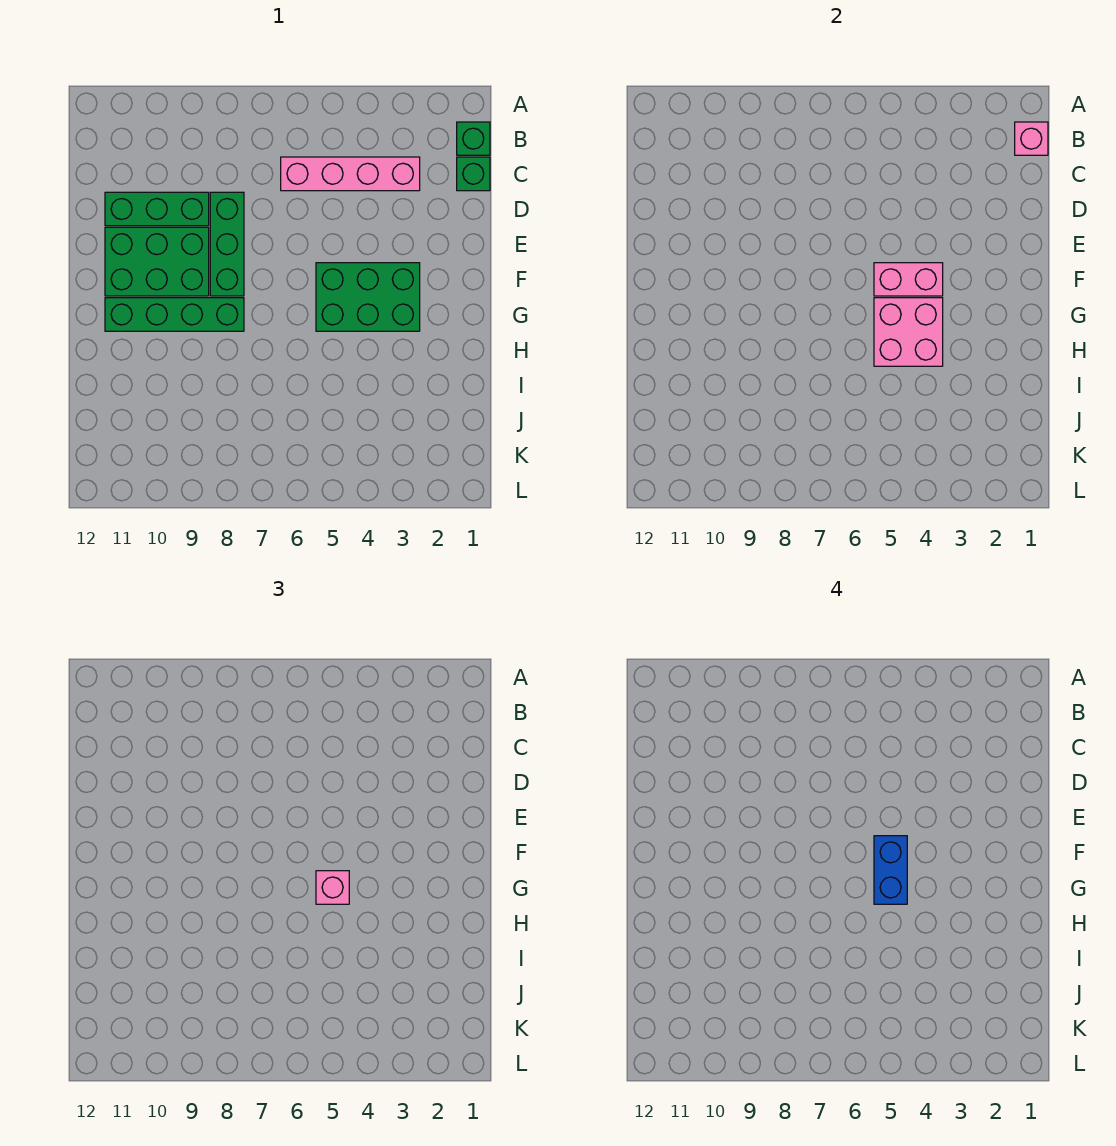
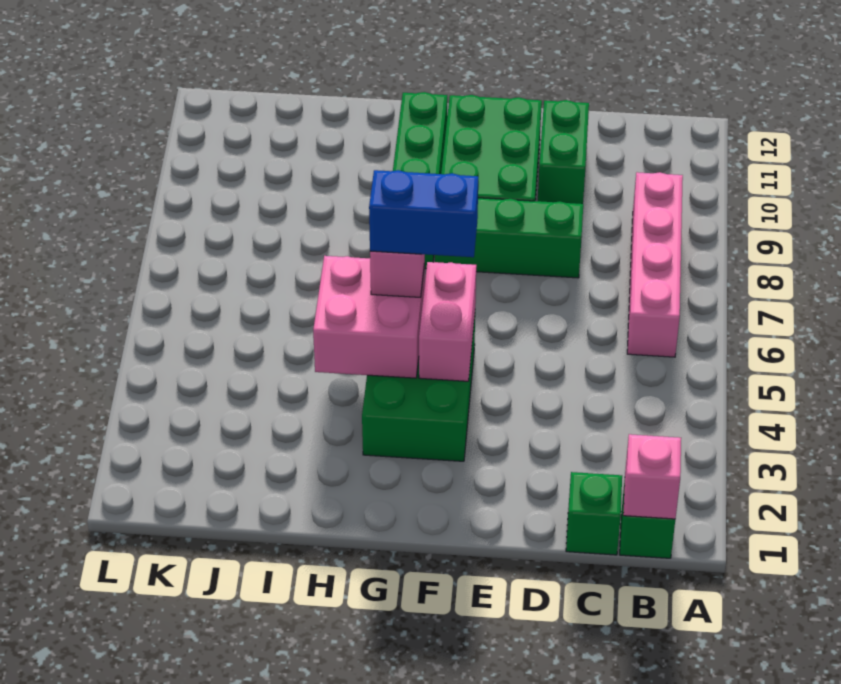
pink 1x4 brick [281,157,420,191] -> pink 1x4 brick moved to [627,172,683,357]
green 1x3 brick [105,192,209,226] -> green 1x2 brick [538,100,589,204]

